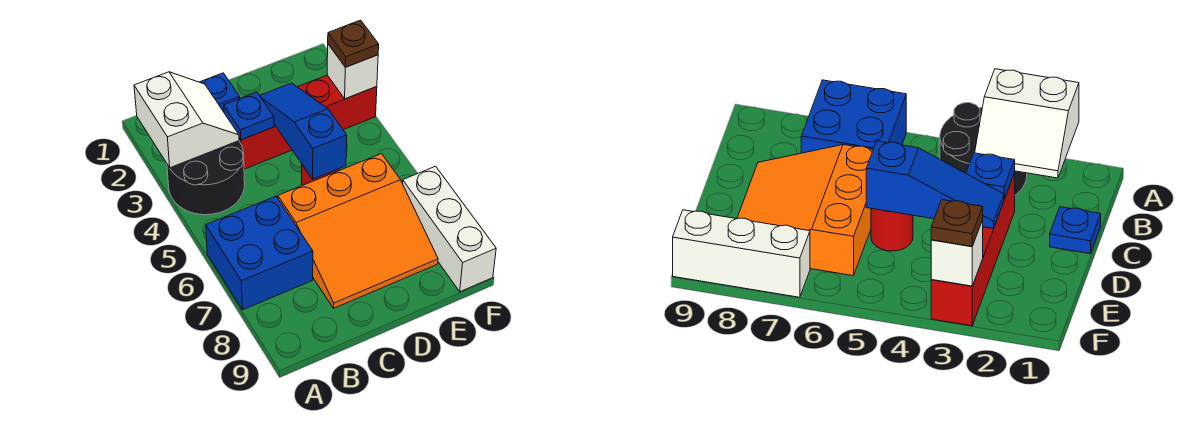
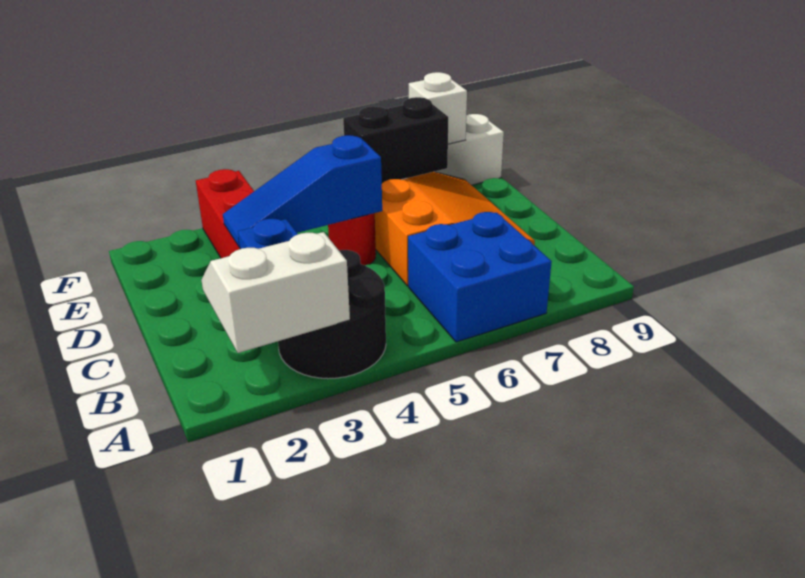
blue 1x1 plate [200,73,240,112] -> none
none -> black 1x2 brick [343,97,448,183]
white 1x1 brick [327,44,378,99] -> white 1x1 brick moved to [409,72,467,144]
brown 1x1 plate [328,20,379,67] -> none

